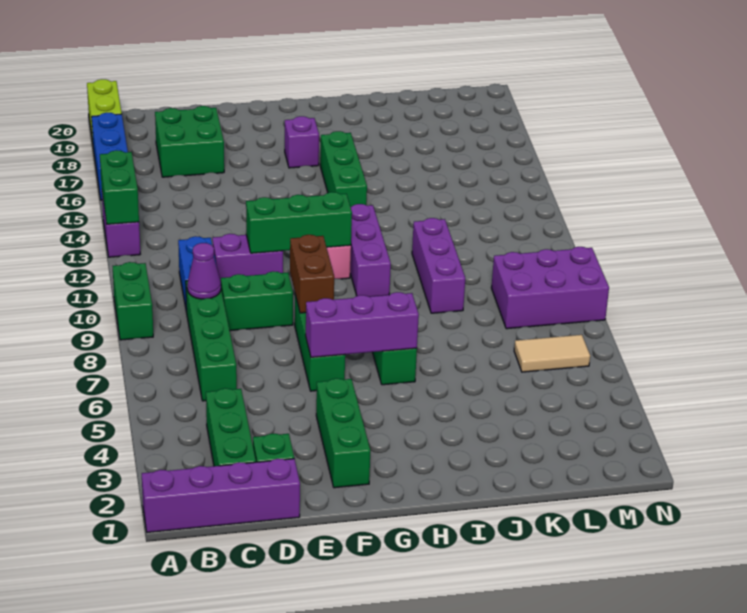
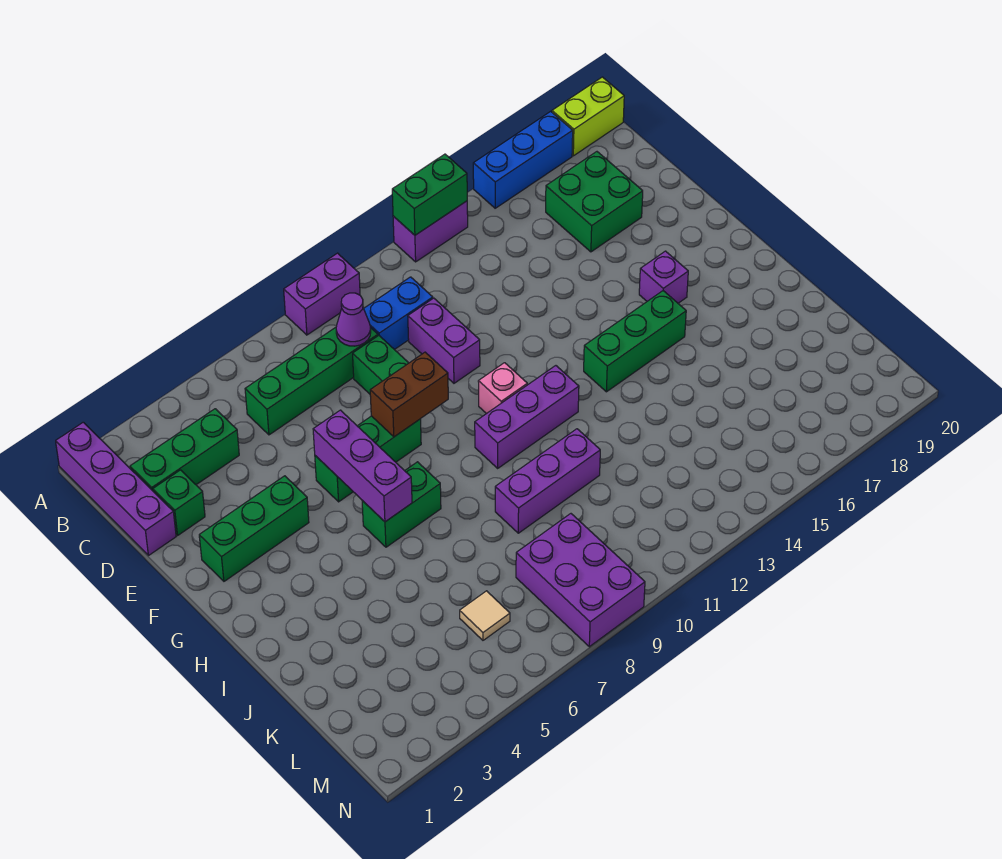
green 1x2 brick [113,262,153,340] -> purple 1x2 brick [284,253,360,335]
green 1x3 brick [246,192,352,253] -> none
tan 1x2 tile [514,335,590,372] -> tan 1x1 tile [460,591,510,640]

